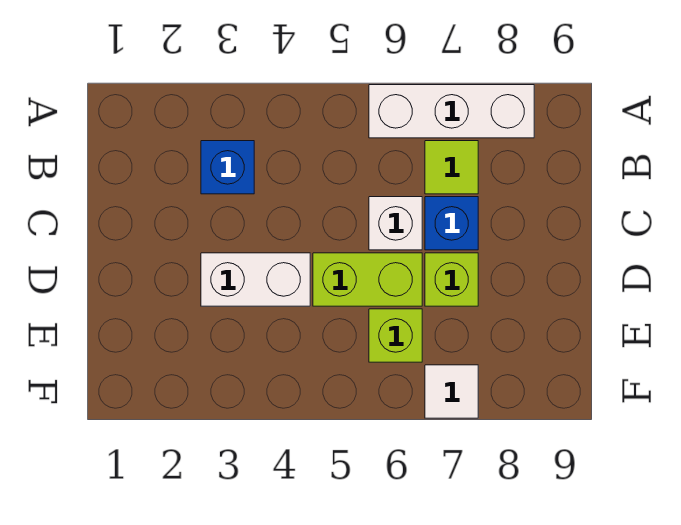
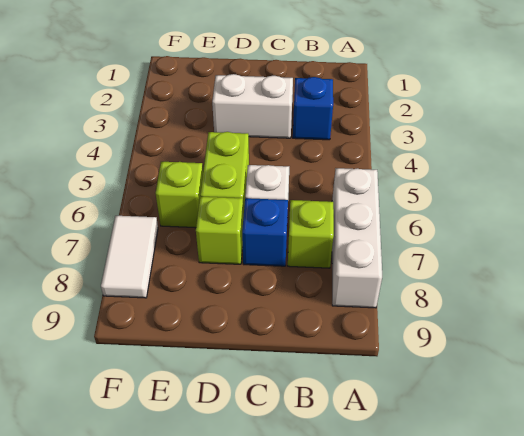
lime 1x1 tile [425,141,478,194] -> lime 1x1 brick [288,200,334,268]
white 1x2 brick [201,253,310,306] -> white 1x2 brick turned to [212,74,293,138]
white 1x1 tile [425,365,478,418] -> white 1x2 tile [101,216,158,298]

